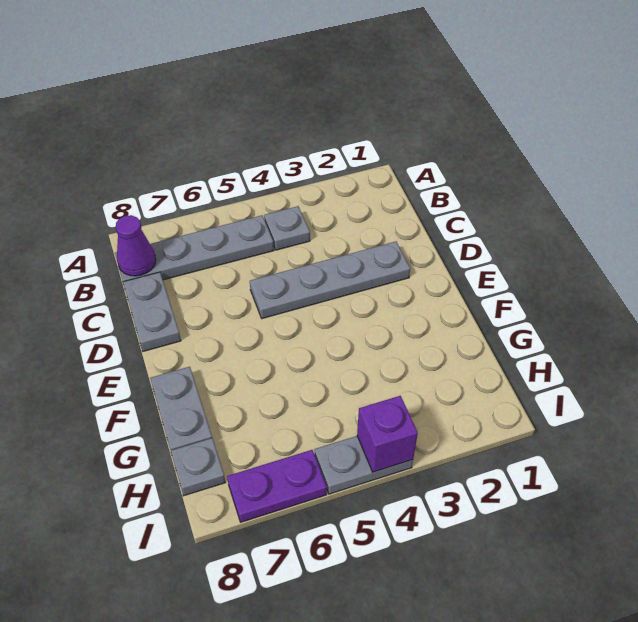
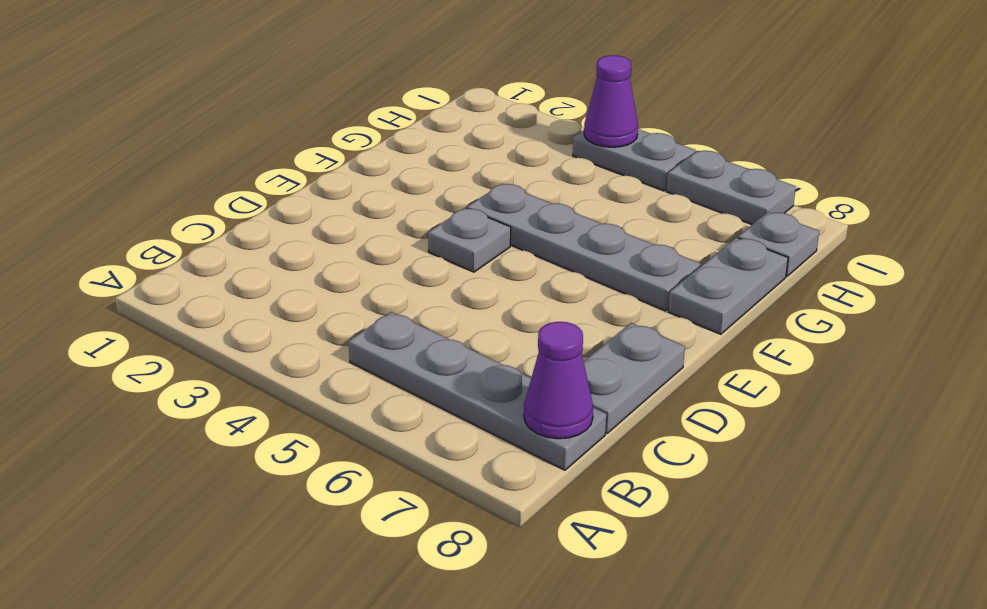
grey 1x1 plate [264,206,310,250] -> grey 1x1 plate moved to [428,208,511,272]
grey 1x4 plate [250,242,410,319] -> grey 1x4 plate moved to [467,184,700,311]
purple 1x1 brick [357,396,418,472] -> purple 1x1 cone [584,55,638,147]
purple 1x2 plate [227,450,327,522] -> grey 1x2 plate [667,151,796,224]

